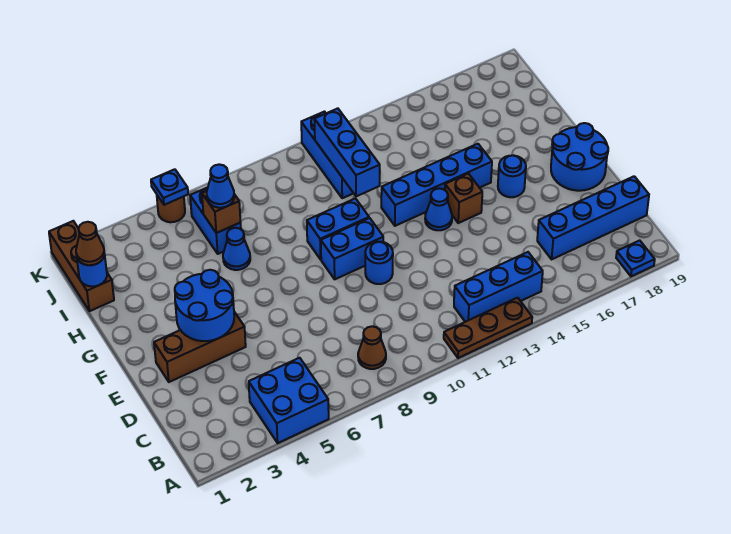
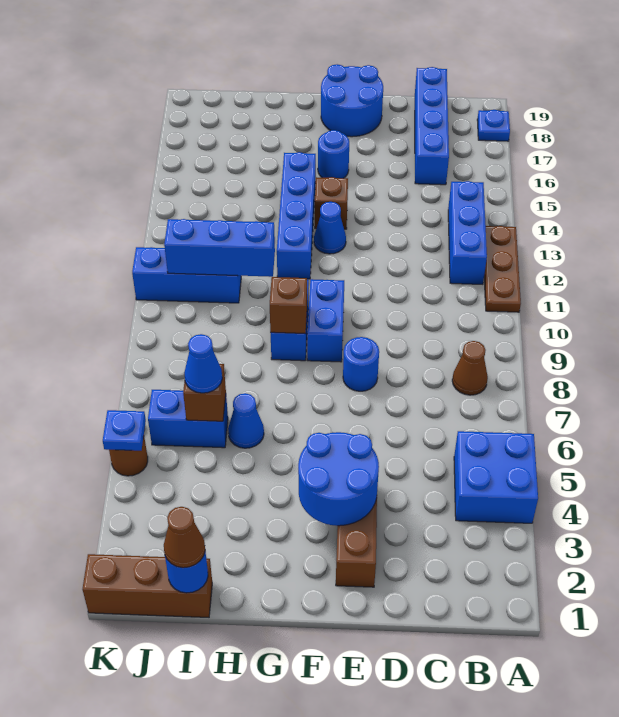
blue 1x1 round brick [365,242,393,284] -> blue 1x1 round brick moved to [343,337,379,391]
none -> brown 1x1 brick [270,277,307,334]

